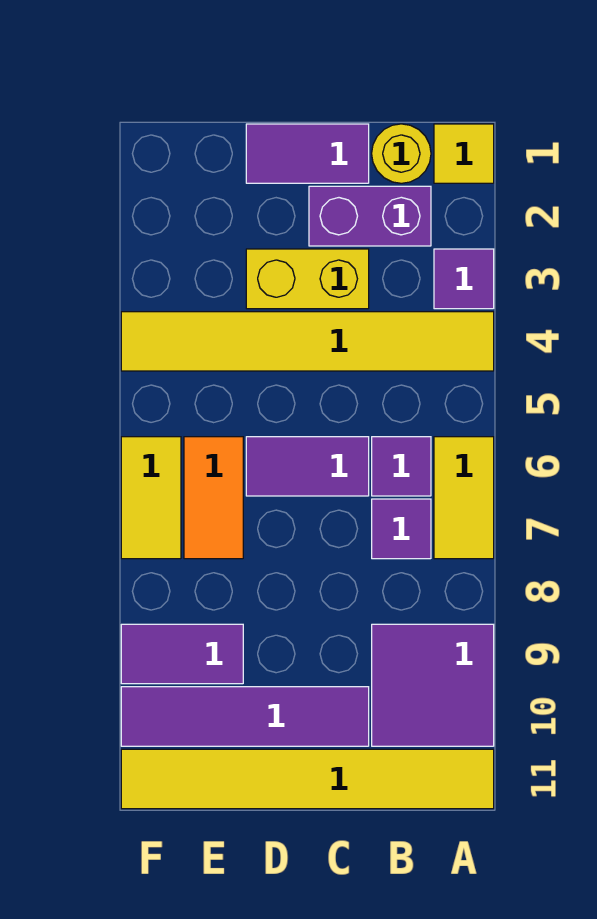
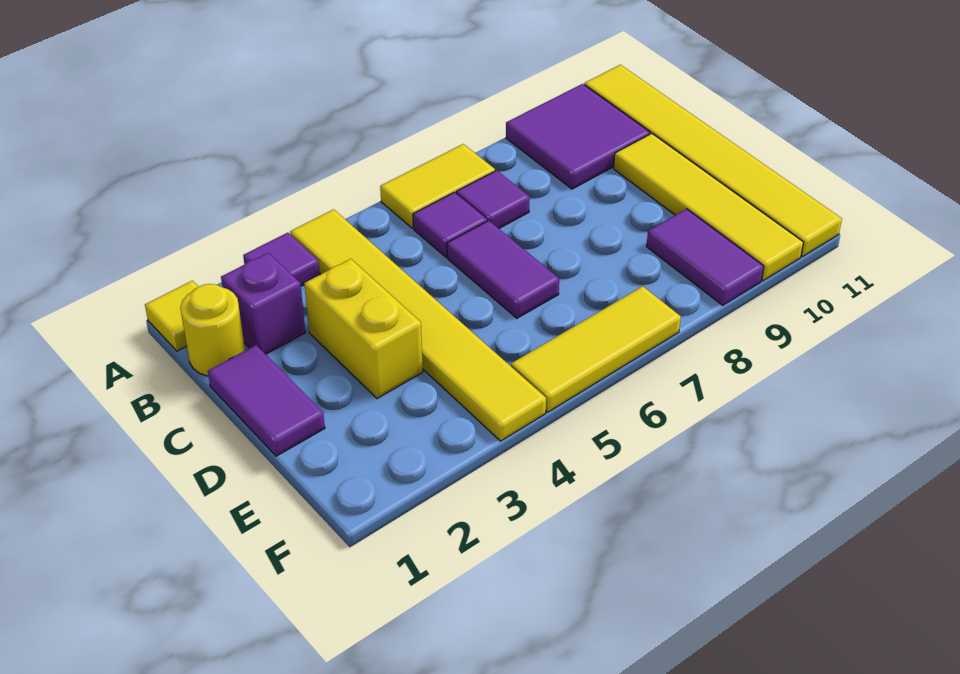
purple 1x2 brick [309,186,431,246] -> purple 1x1 brick [221,253,306,354]
purple 1x4 tile [121,687,369,746] -> yellow 1x4 tile [614,133,803,281]
orange 1x2 tile [184,437,243,559] -> none
yellow 1x2 tile [121,437,181,559] -> yellow 1x3 tile [511,286,681,412]

